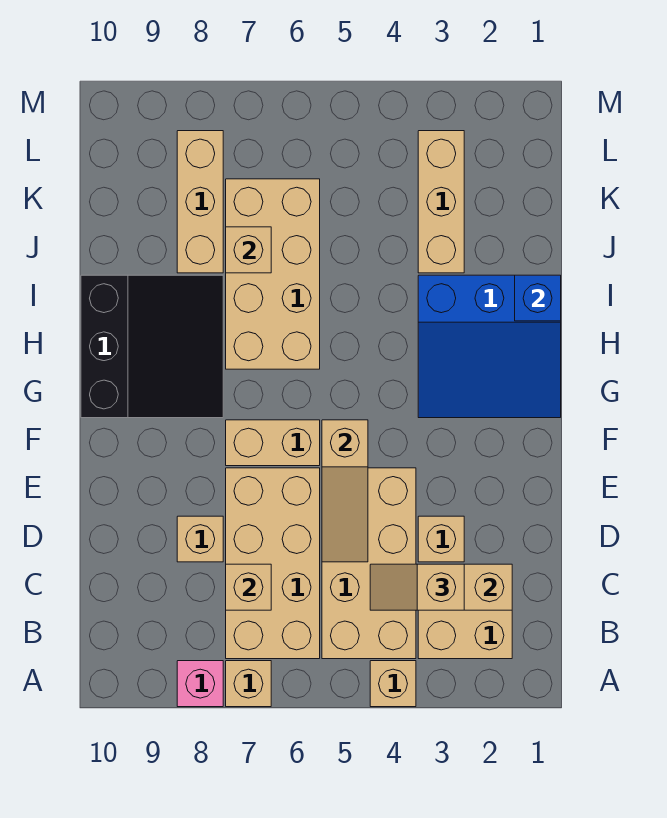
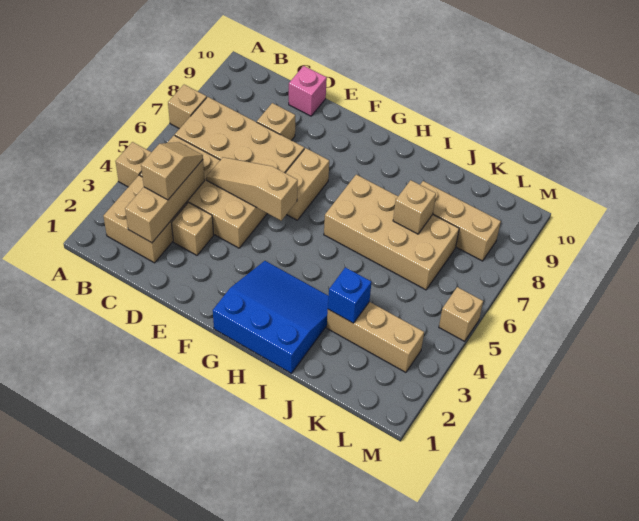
pink 1x1 brick [177,661,223,707] -> pink 1x1 brick moved to [289,66,327,116]
tan 1x1 brick [226,564,271,610] -> tan 1x1 brick moved to [439,287,483,341]
blue 3x3 slope [418,275,561,418] -> blue 3x3 slope turned to [213,261,329,373]
black 3x3 slope [81,275,223,418] -> none
blue 1x1 brick [515,275,561,321] -> blue 1x1 brick moved to [328,267,371,323]

